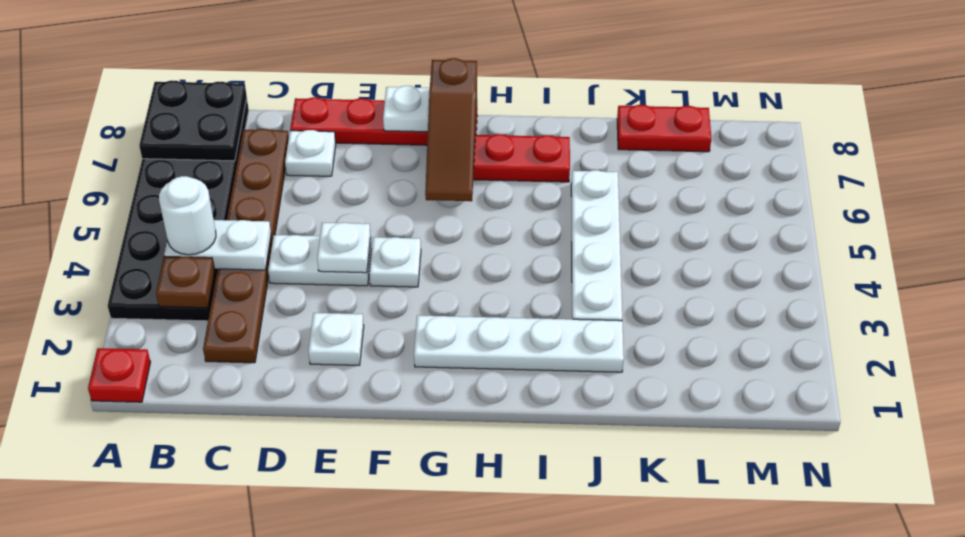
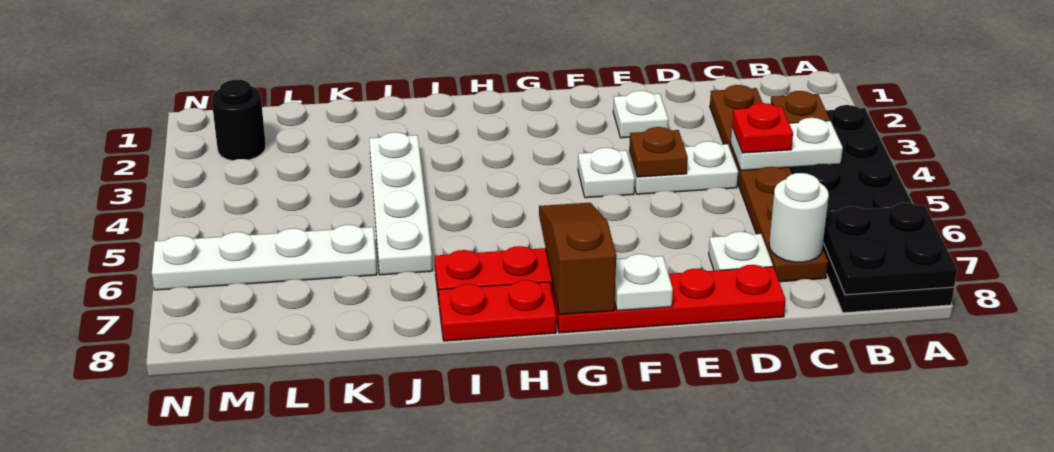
red 1x1 plate [88,348,150,402] -> red 1x1 plate moved to [732,103,793,153]
white 1x1 round brick [159,176,216,255] -> white 1x1 round brick moved to [769,173,829,262]
white 1x1 plate [317,223,371,273] -> brown 1x1 plate [629,127,688,177]
white 1x4 plate [414,315,624,372] -> white 1x4 plate moved to [152,225,377,290]
red 1x2 plate [617,105,711,152] -> red 1x2 plate moved to [439,280,556,341]
none -> black 1x1 round brick [211,80,266,161]

